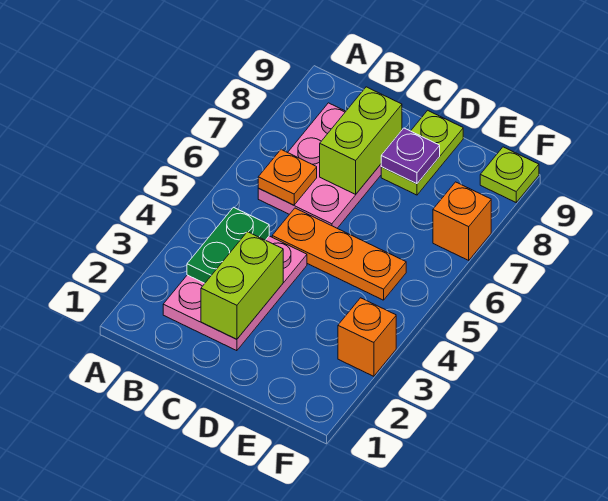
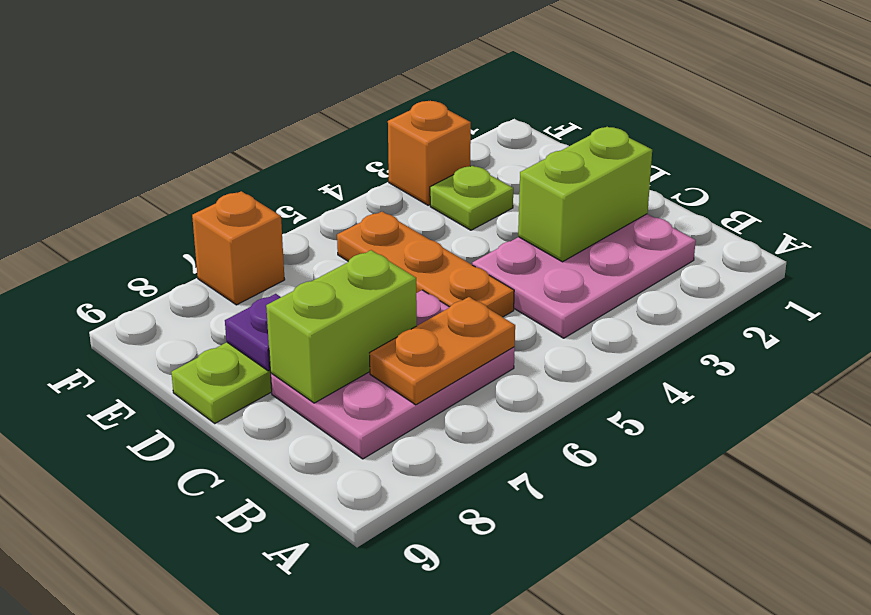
green 1x2 plate [187,207,269,283] -> none
orange 1x1 plate [258,150,317,205] -> orange 1x2 plate [370,297,515,405]
lime 1x1 plate [480,147,539,202] -> lime 1x1 plate moved to [430,165,513,230]

